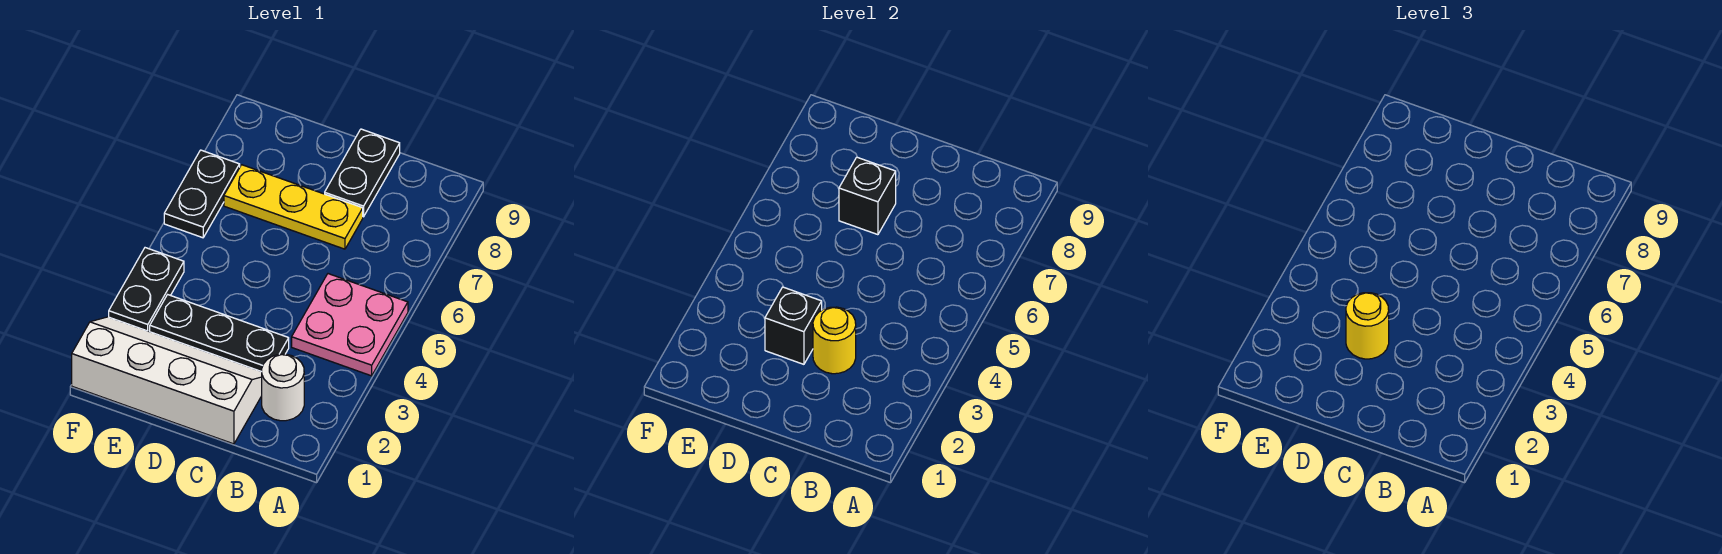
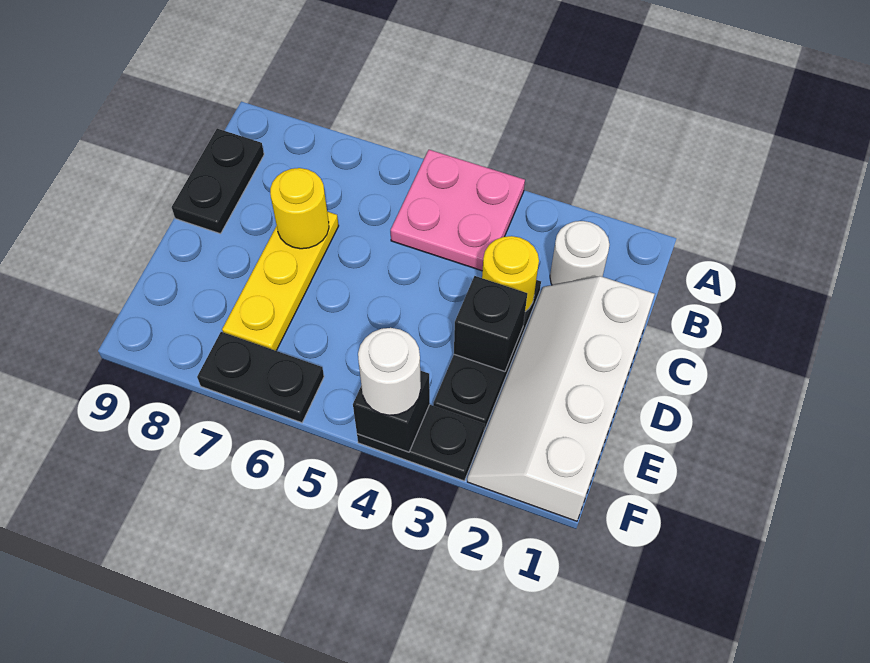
black 1x2 plate [325,129,400,217] -> black 1x2 plate turned to [172,129,264,234]
yellow 1x1 round brick [1346,293,1389,359] -> yellow 1x1 round brick moved to [270,168,329,249]
black 1x1 brick [839,157,896,235] -> black 1x1 brick moved to [353,371,430,452]
none -> white 1x1 round brick [358,328,421,415]

